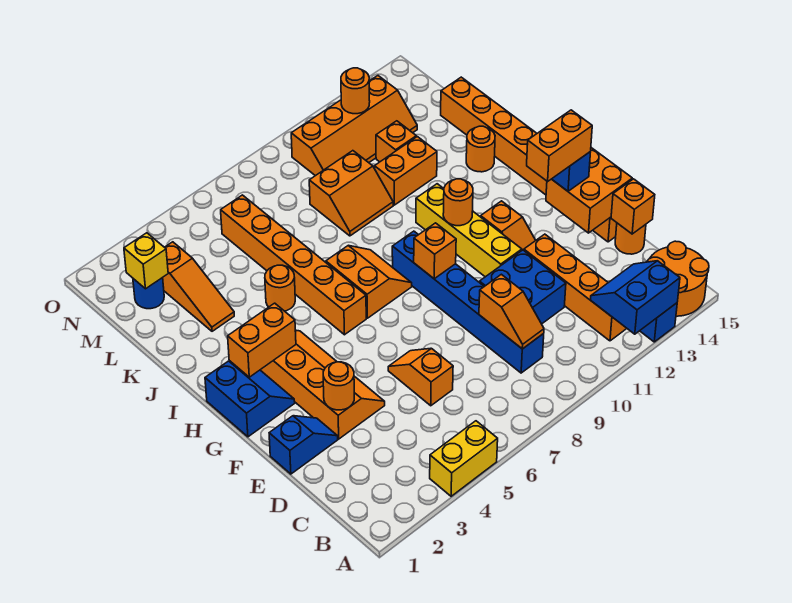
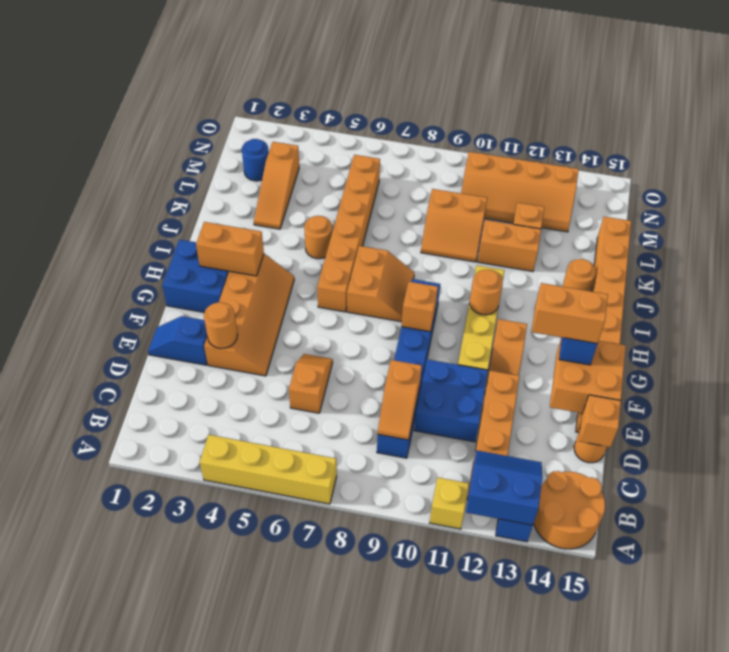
yellow 1x2 brick [430,421,498,496] -> yellow 1x4 brick [200,435,337,504]
blue 1x2 slope [269,416,338,474] -> blue 1x2 slope turned to [148,316,207,365]
blue 2x2 slope [205,361,295,437] -> blue 2x2 brick [162,240,229,312]
yellow 1x1 brick [124,233,168,289] -> yellow 1x1 brick moved to [430,477,469,529]
orange 1x1 round brick [341,68,370,114] -> none

